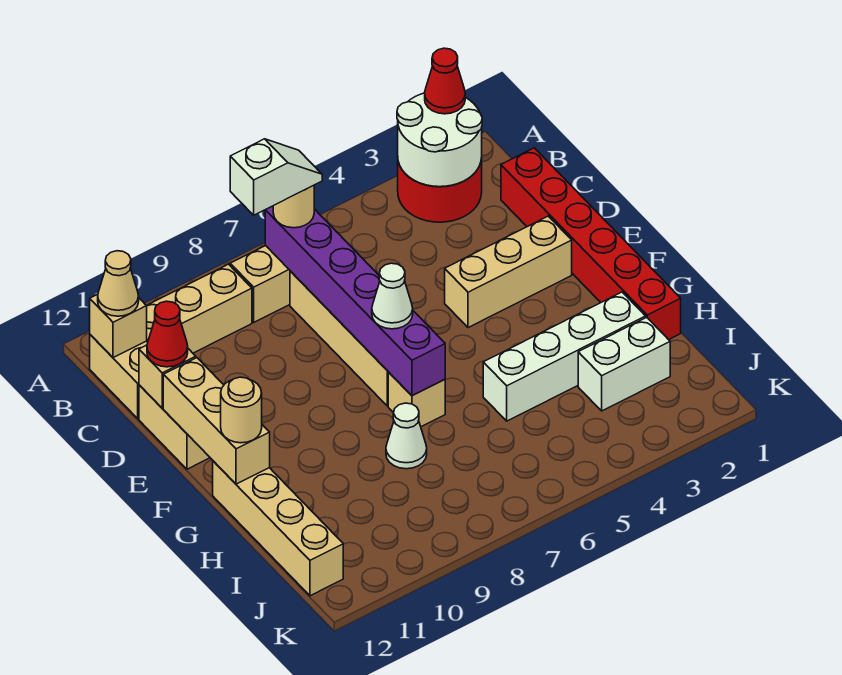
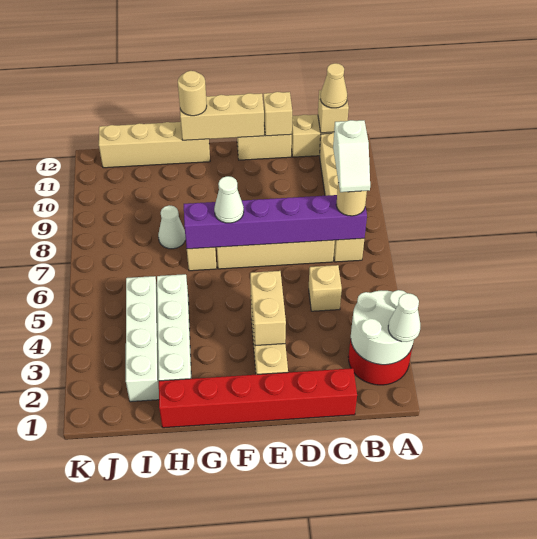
red 1x1 cone [425,48,465,114] -> white 1x1 cone [388,293,420,342]
none -> tan 1x1 brick [309,265,342,311]
red 1x1 cone [147,301,188,367] -> none
none -> tan 1x2 brick [250,271,286,346]
white 1x2 brick [578,317,670,411] -> white 1x4 brick [126,276,159,402]

